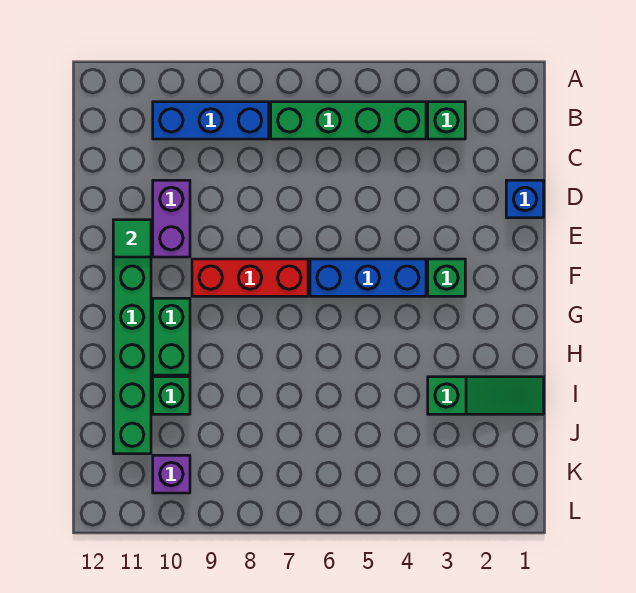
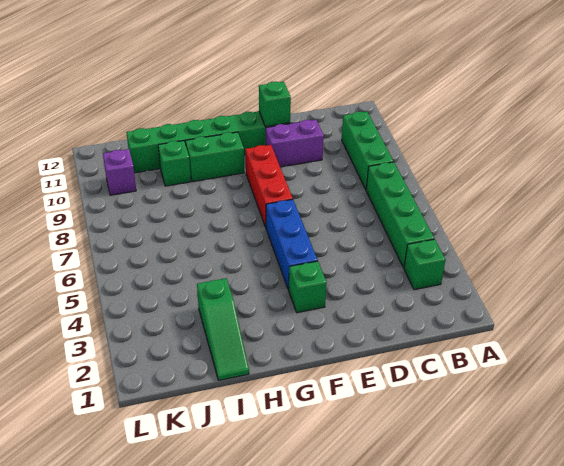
blue 1x3 brick [153,102,269,139] -> green 1x3 brick [342,112,394,190]
blue 1x1 brick [506,180,544,218] -> none
green 1x1 tile [113,220,151,257] -> green 1x1 brick [259,82,291,127]

